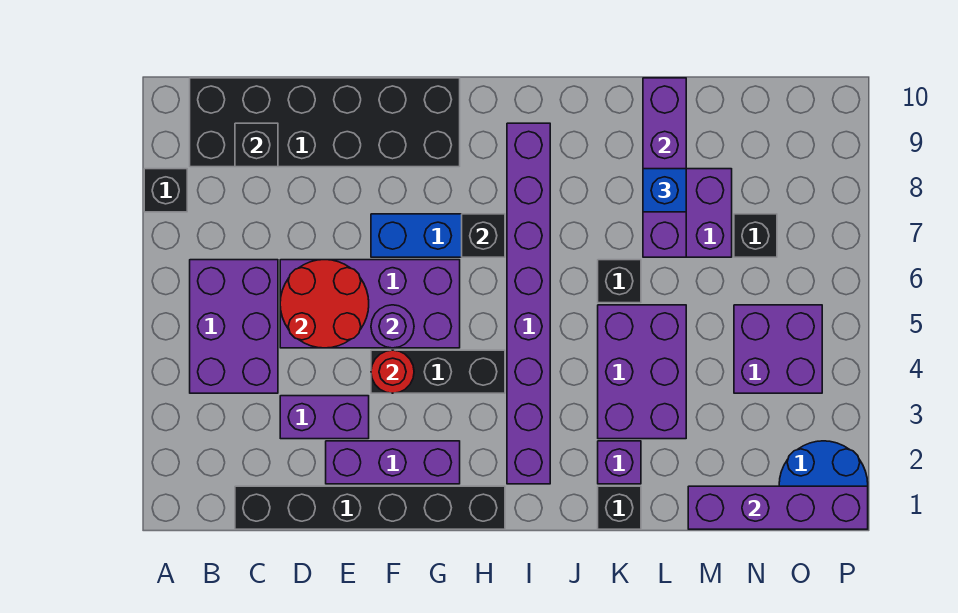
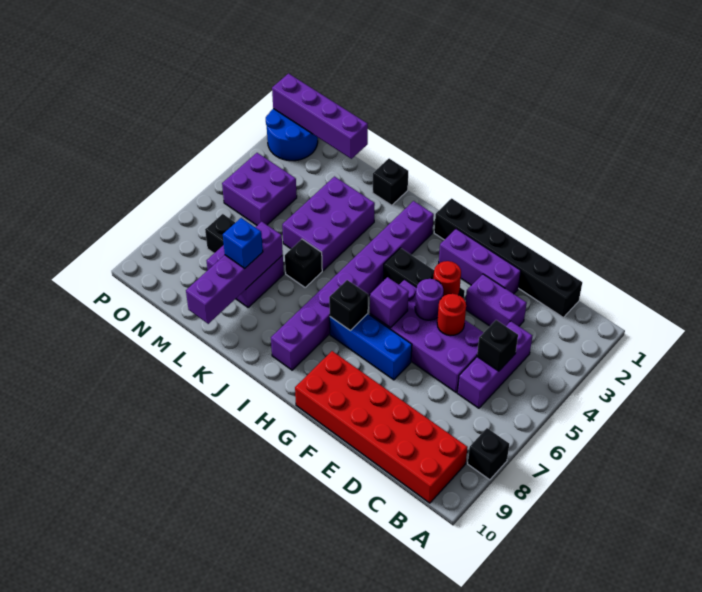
purple 2x3 brick [190,260,278,393] -> purple 1x3 brick [457,321,532,408]
black 2x6 brick [190,78,460,167] -> red 2x6 brick [295,351,468,503]
black 1x1 brick [235,123,278,167] -> black 1x1 brick moved to [477,320,518,371]
red 2x2 round brick [280,260,369,348] -> red 1x1 round brick [437,294,466,336]
purple 1x1 brick [598,441,641,484] -> purple 1x1 brick moved to [370,277,409,328]

